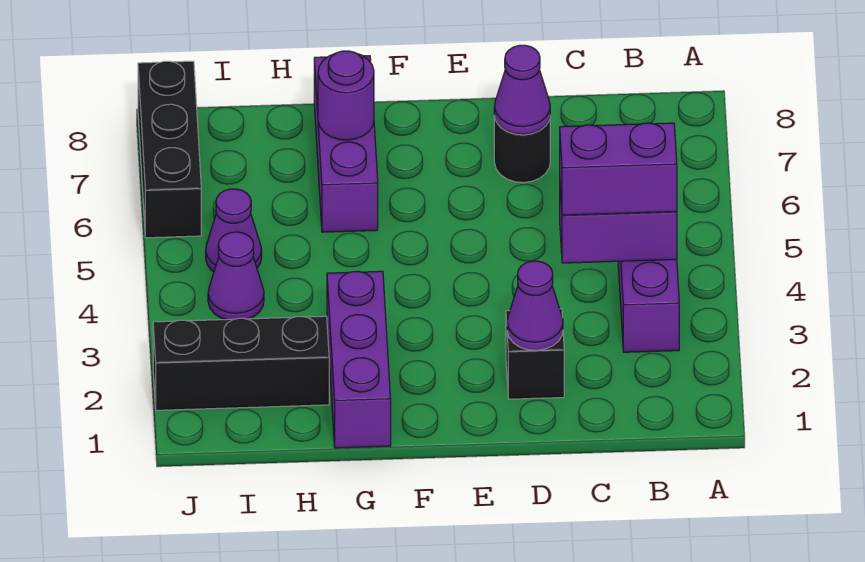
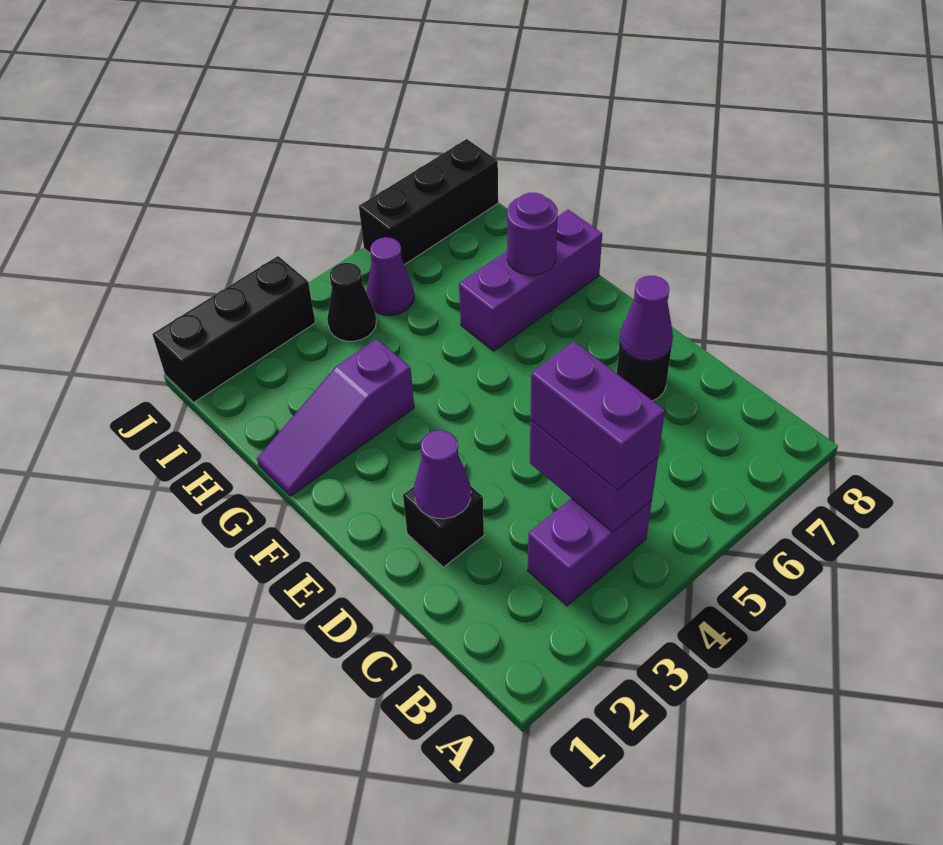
purple 1x3 brick [327,271,391,448] -> purple 1x3 slope [257,339,414,496]
black 1x3 brick [153,316,329,410] -> black 1x3 brick turned to [152,256,315,402]
purple 1x1 cone [208,232,264,320] -> black 1x1 cone [327,263,376,341]

